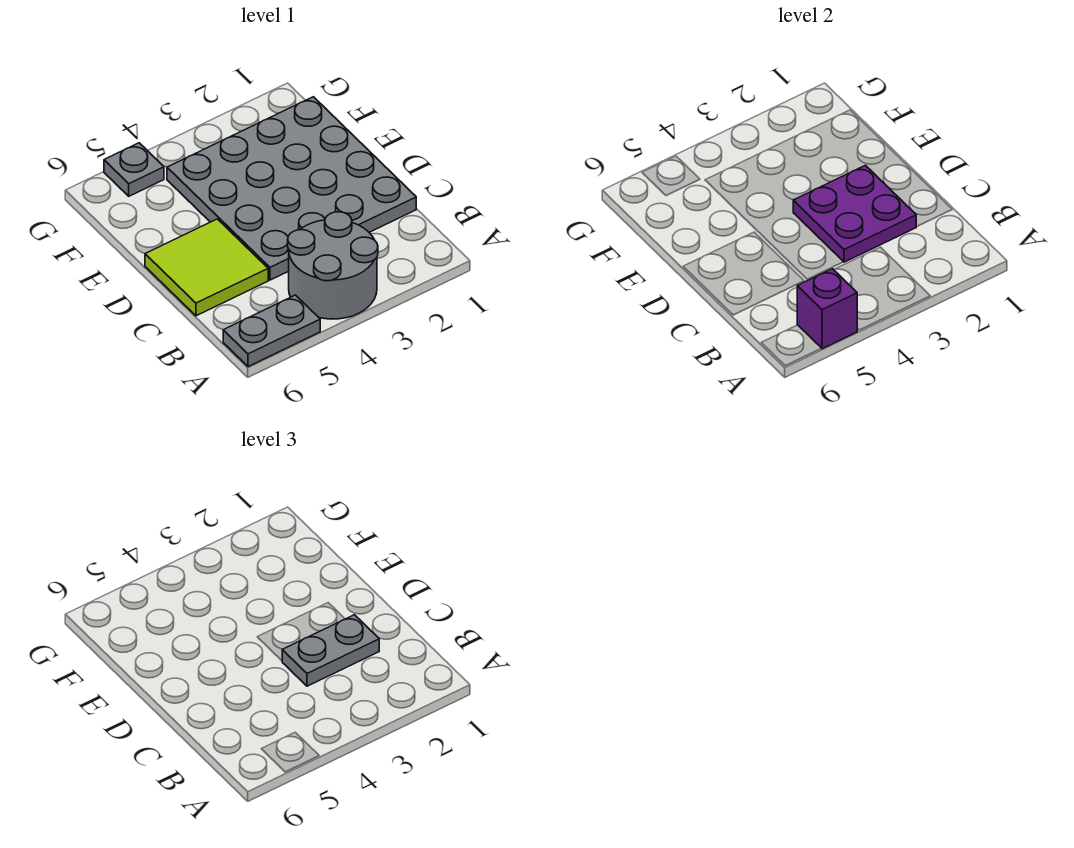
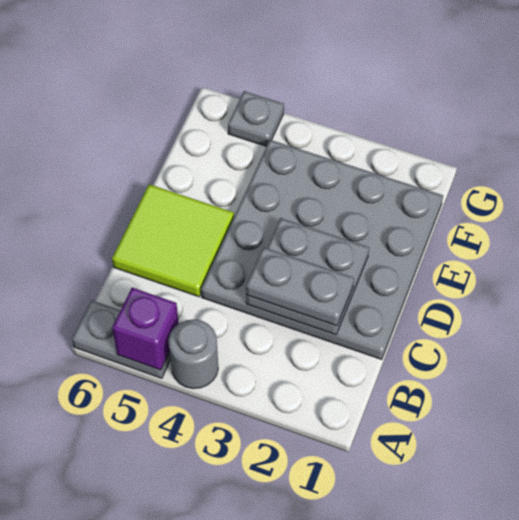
grey 2x2 round brick [288,212,378,319] -> grey 1x1 round brick [169,319,218,389]
purple 2x2 plate [793,165,916,262] -> grey 2x2 plate [246,218,369,335]

